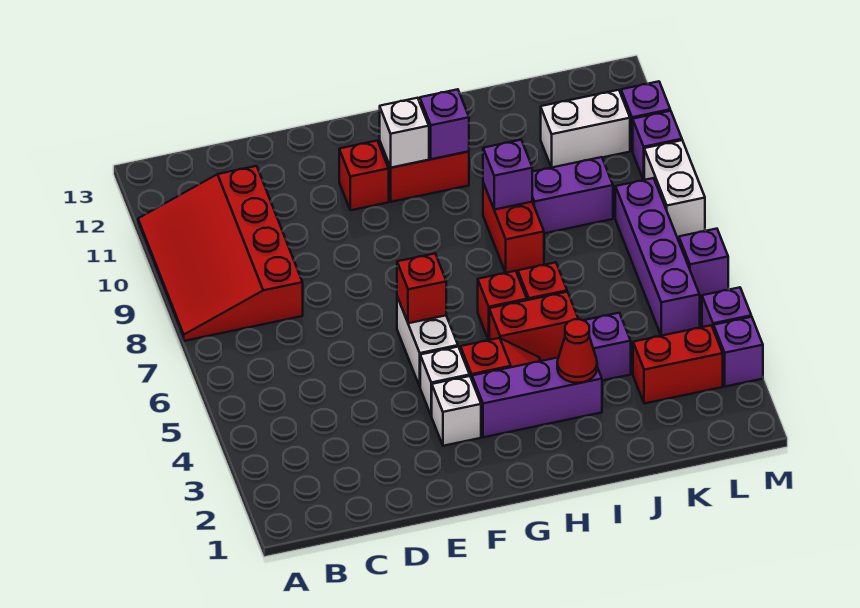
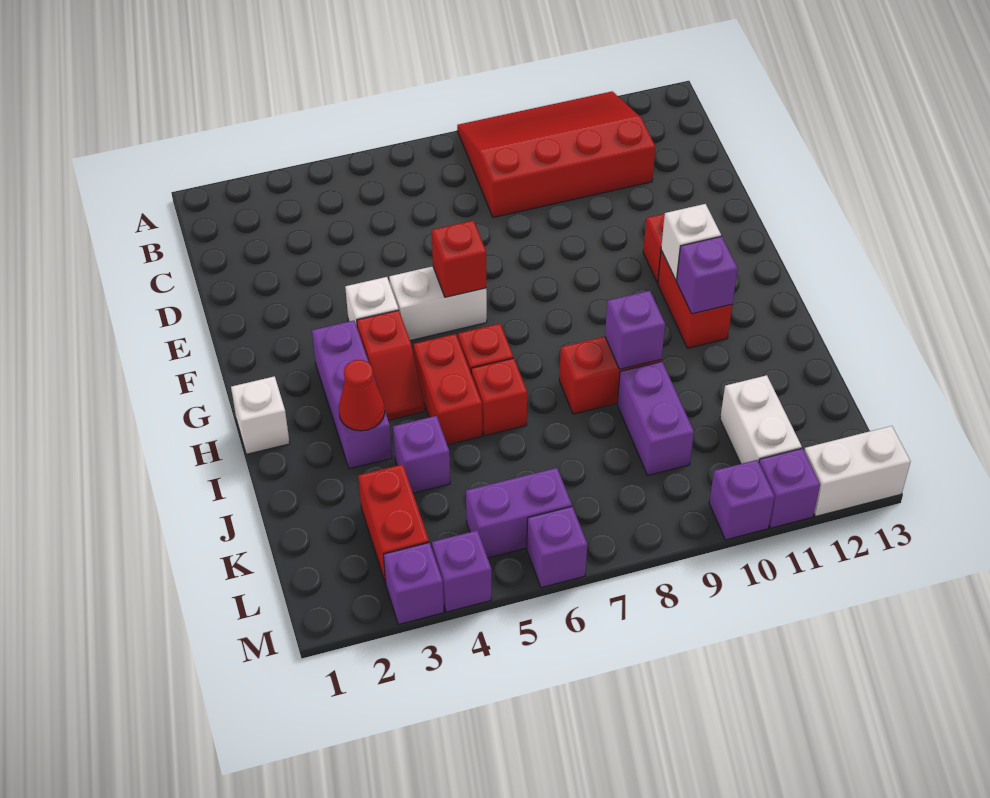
white 1x1 brick [432,376,481,446] -> white 1x1 brick moved to [231,376,290,454]
purple 1x4 brick [615,178,700,336] -> purple 1x2 brick [466,468,572,558]
white 1x2 brick [644,140,705,237] -> white 1x2 brick moved to [804,426,911,516]

